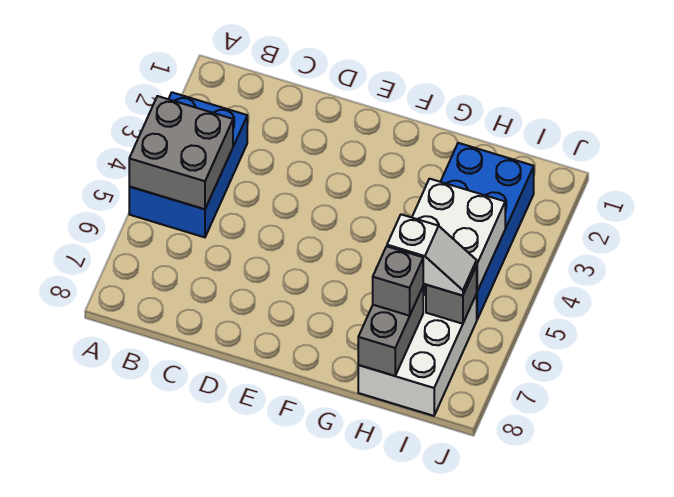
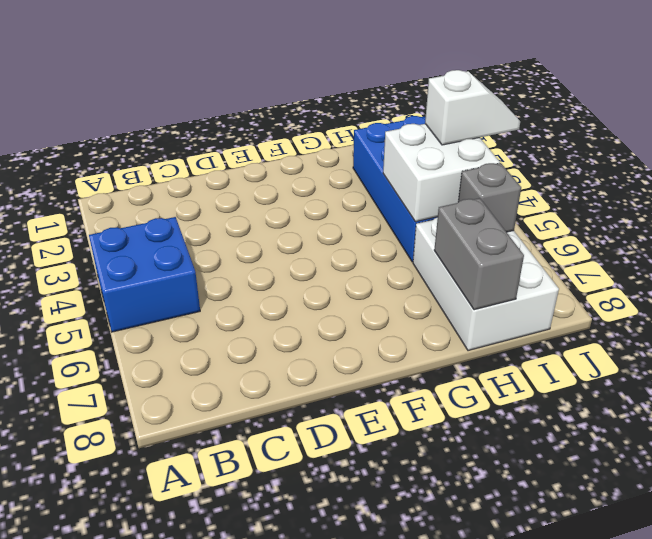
blue 2x3 brick [129,92,247,237] -> blue 2x2 brick [89,217,200,332]
grey 2x2 brick [129,96,233,209] -> none
white 1x2 slope [387,214,477,296] -> white 1x2 slope moved to [425,70,520,145]
grey 1x1 brick [373,246,423,316] -> none

